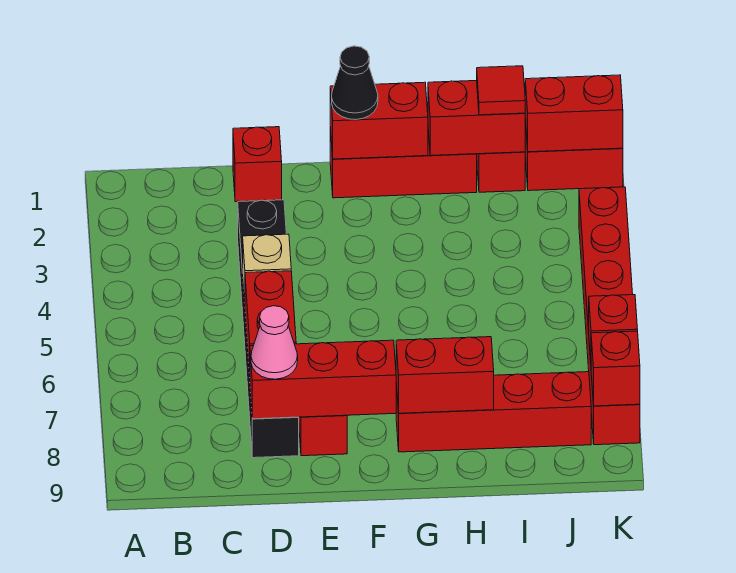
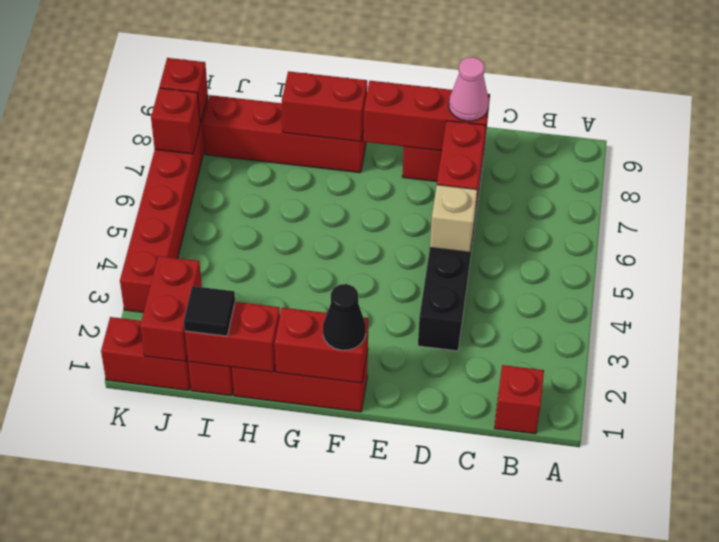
red 1x1 brick [233,127,282,202] -> red 1x1 brick moved to [494,365,544,434]
red 1x1 tile [477,66,525,115] -> black 1x1 tile [184,286,235,336]
red 1x2 brick [525,75,623,152] -> red 1x2 brick turned to [140,256,202,361]

